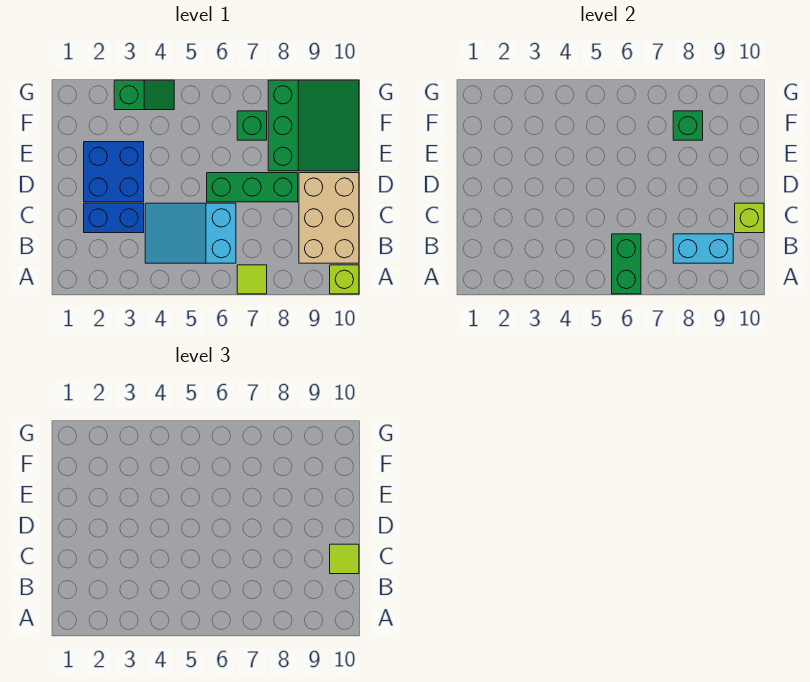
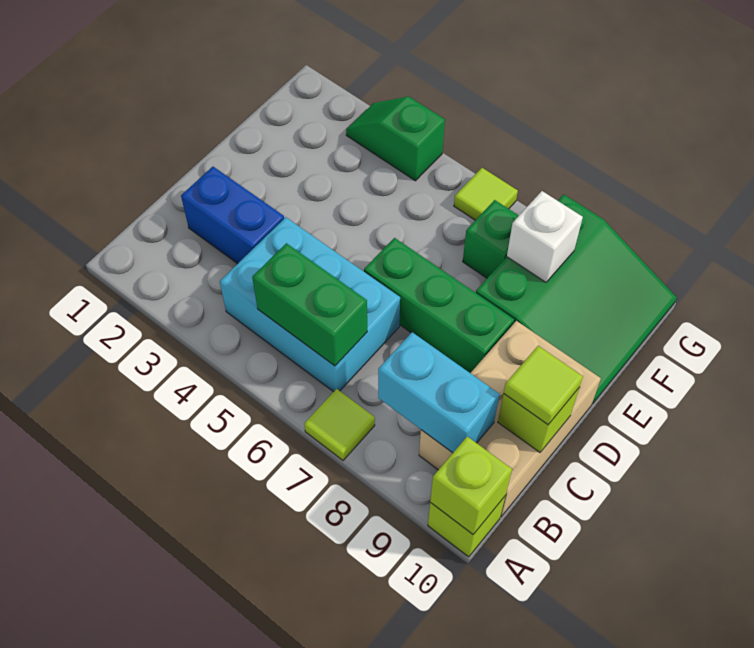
green 1x2 brick [612,234,641,294] -> green 1x2 brick turned to [252,243,367,366]
none -> lime 1x1 brick [430,437,512,534]
cyan 2x3 slope [145,203,236,263] -> cyan 2x3 brick [220,217,400,392]
blue 2x2 brick [84,142,144,202] -> none
green 1x1 brick [673,111,703,140] -> white 1x1 brick [507,191,583,282]
green 1x2 slope [114,80,174,110] -> green 1x2 slope turned to [346,96,445,181]
none -> lime 1x1 tile [454,168,518,220]

